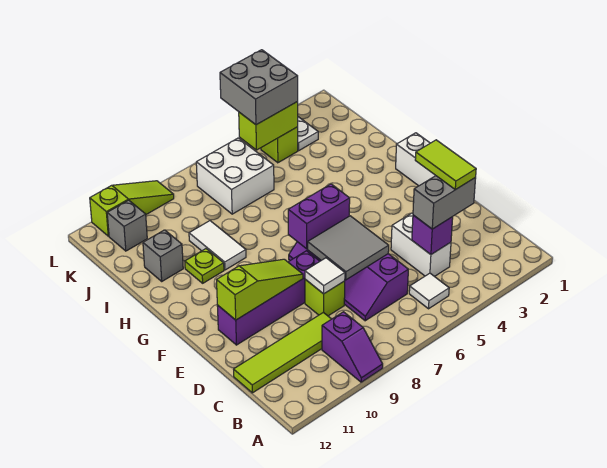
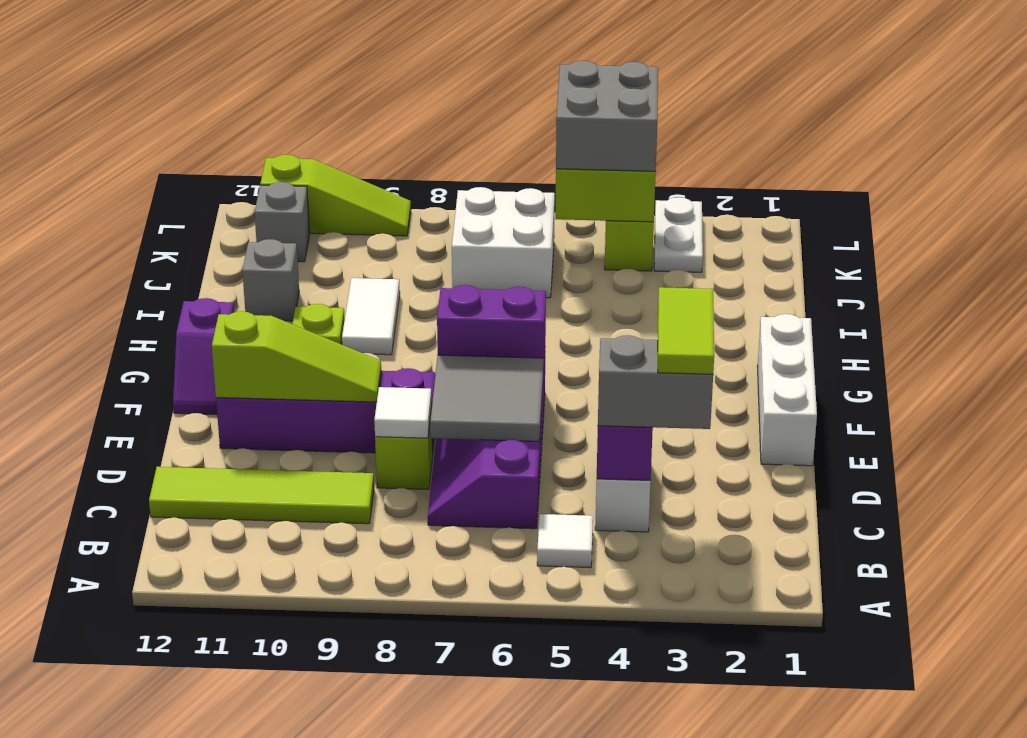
purple 1x2 slope [322,312,383,382] -> purple 1x2 slope moved to [173,298,234,415]

